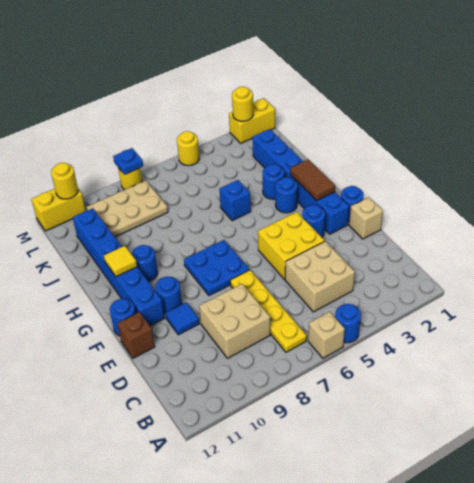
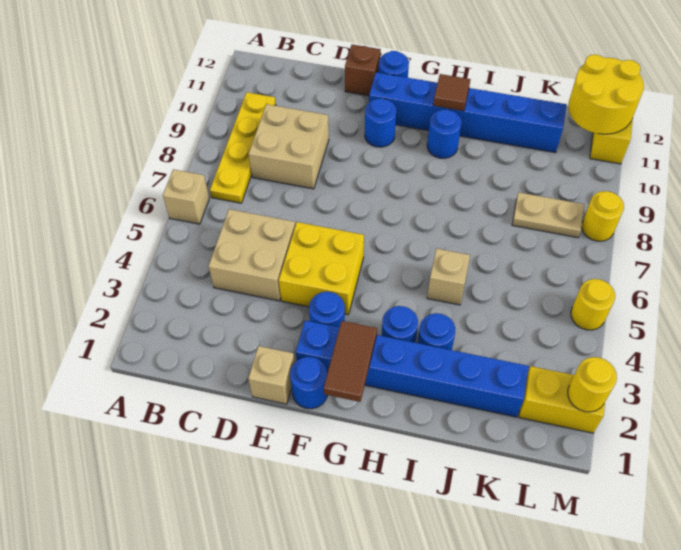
blue 1x1 round brick [335,304,361,343] -> none
yellow 1x4 plate [230,270,307,352] -> yellow 1x4 plate turned to [210,92,276,203]
blue 1x1 tile [166,302,199,335] -> none
blue 2x2 plate [184,240,249,296] -> none
brown 1x2 tile [290,159,335,201] -> brown 1x2 tile turned to [324,321,377,402]
yellow 1x1 tile [104,246,137,277] -> brown 1x1 tile [433,74,470,111]
blue 1x1 brick [219,180,251,221] -> tan 1x1 brick [427,249,470,305]
tan 2x3 plate [87,181,168,237] -> tan 1x2 plate [512,192,584,238]
yellow 1x2 brick [229,98,275,143] -> yellow 1x2 brick turned to [519,366,605,433]
blue 1x1 plate [113,148,143,175] -> none
yellow 1x1 round brick [51,163,78,199] -> yellow 2x2 round brick [568,55,644,134]

